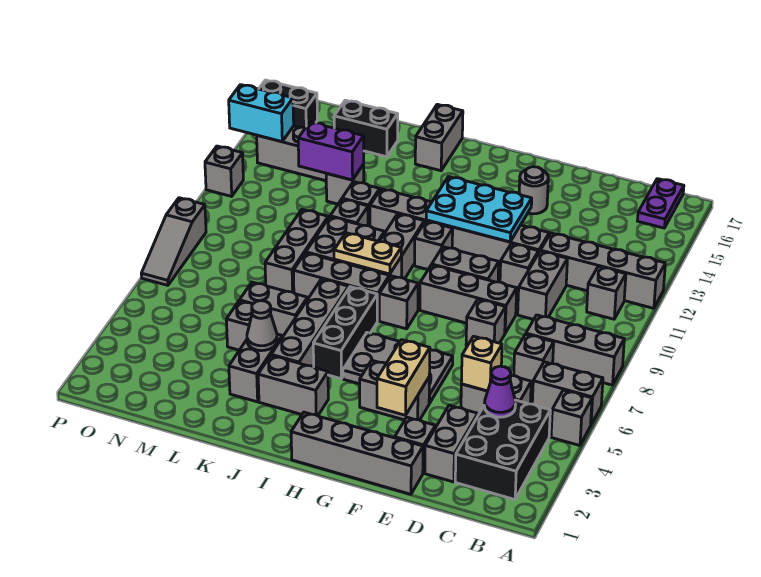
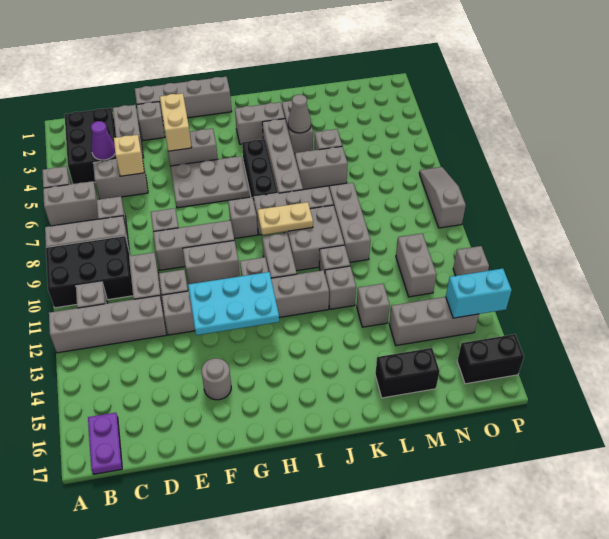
none -> black 2x3 brick [46,236,133,308]
grey 1x2 brick [415,104,463,171] -> grey 1x2 brick moved to [396,233,436,297]
purple 1x2 brick [298,122,364,180] -> none

